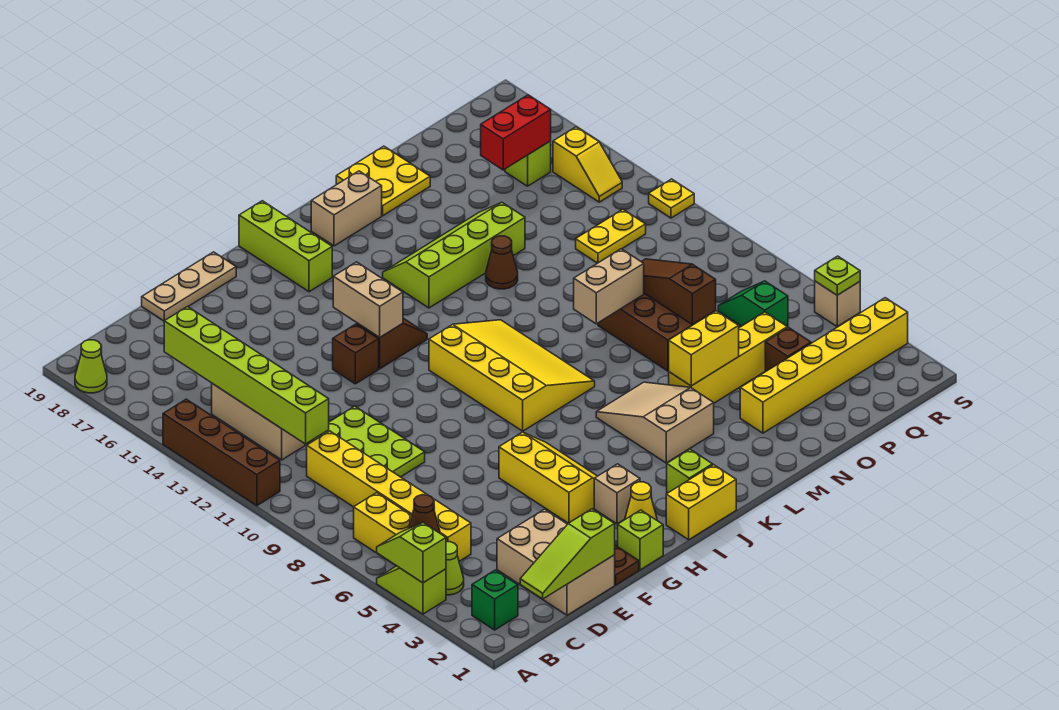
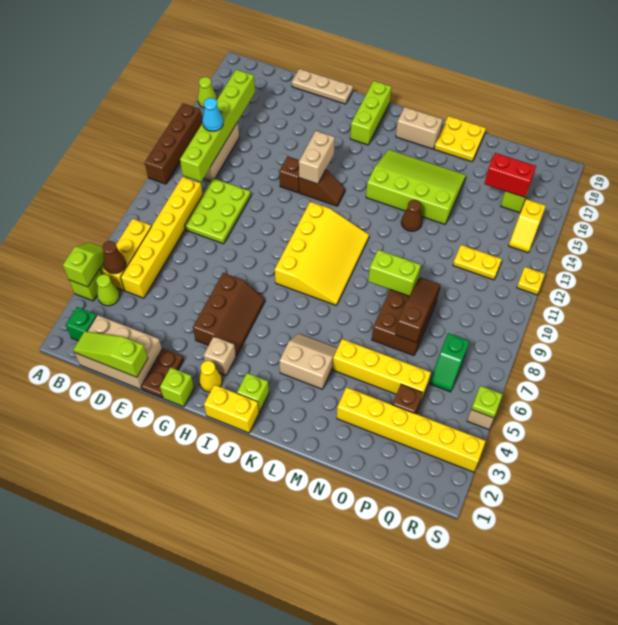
lime 1x1 cone [75,340,107,393] -> lime 1x1 cone moved to [198,77,217,108]
none -> cyan 1x1 cone [203,98,223,131]
tan 2x3 brick [497,509,615,615] -> tan 2x3 brick turned to [75,315,162,389]
yellow 2x3 slope [499,432,597,523] -> brown 2x3 slope [193,273,265,356]
tan 2x3 slope [596,382,714,463] -> tan 2x2 slope [279,334,337,389]
lime 2x4 slope [383,202,525,308] -> lime 3x4 slope [366,150,466,224]
yellow 1x2 brick [669,311,739,386] -> none
tan 1x2 brick [574,249,644,324] -> lime 1x2 brick [368,250,421,296]
green 1x2 slope [718,281,788,327] -> green 1x2 slope turned to [429,333,469,392]

